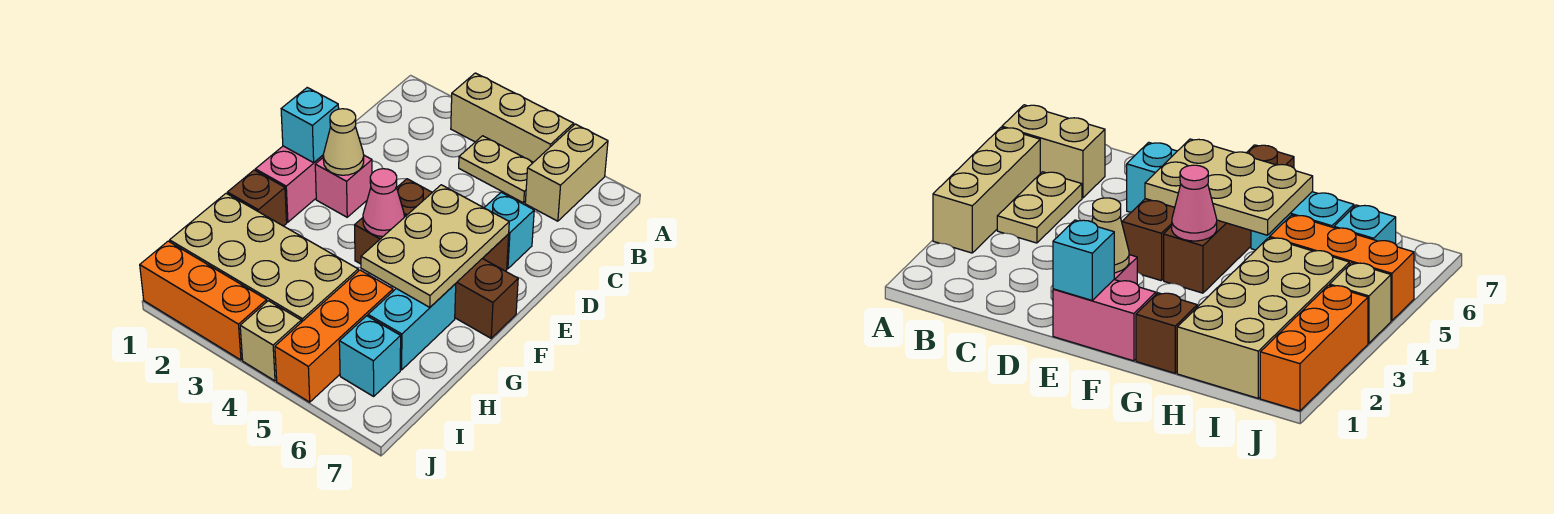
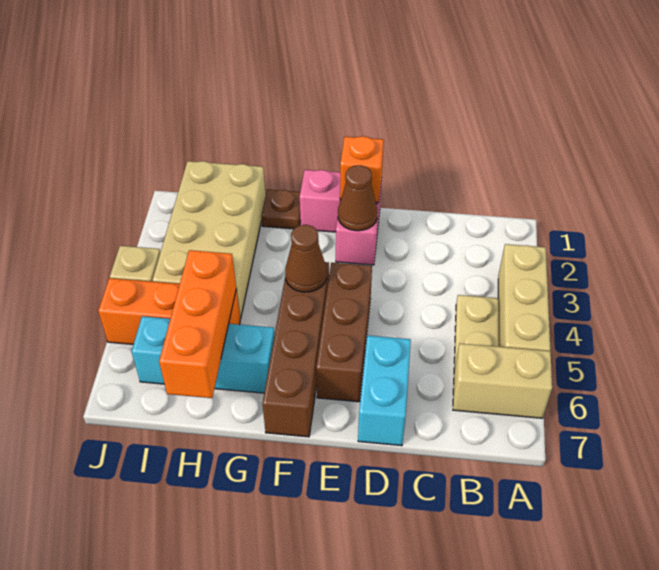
cyan 1x1 brick [484,192,534,269] -> cyan 1x2 brick [358,336,411,446]
cyan 1x1 brick [281,88,339,163] -> orange 1x1 brick [340,136,384,202]
tan 1x1 cone [323,109,364,175] -> brown 1x1 cone [338,165,378,231]
tan 2x3 plate [361,185,509,307] -> none
pink 1x1 cone [363,169,404,237] -> brown 1x1 cone [285,225,327,292]
brown 1x1 brick [227,170,287,226] -> brown 1x1 plate [261,189,301,229]
orange 1x3 brick [140,241,267,360] -> orange 1x3 brick moved to [159,250,236,398]

